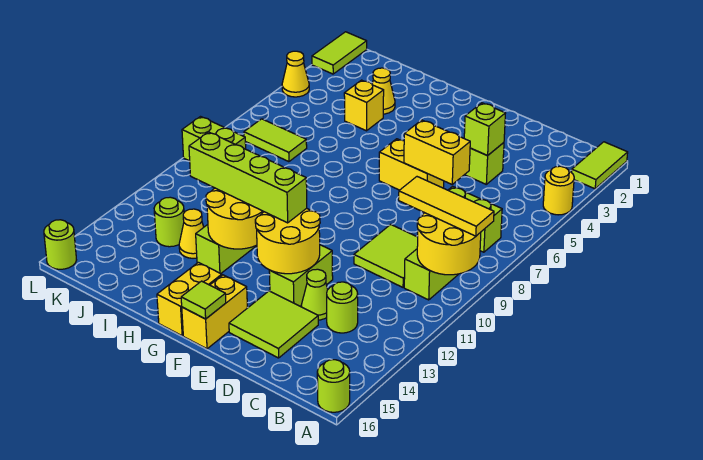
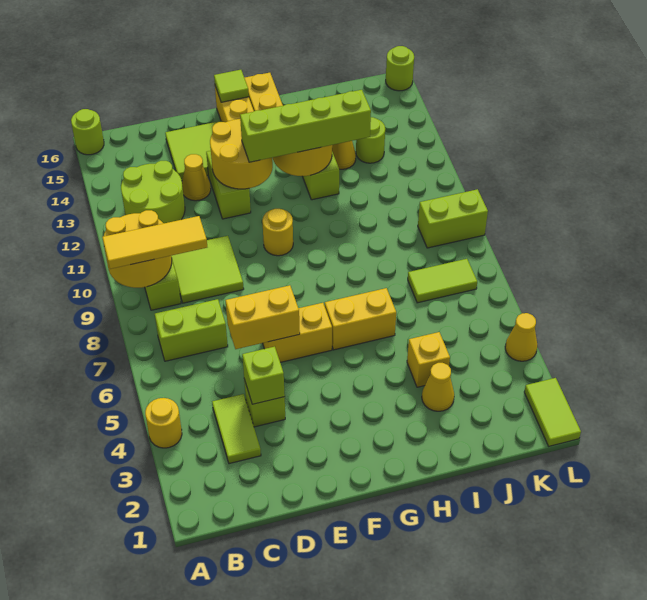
lime 1x2 tile [572,142,628,189] -> lime 1x2 tile moved to [212,394,261,464]
lime 1x1 round brick [327,282,358,333] -> lime 2x2 round brick [121,161,185,223]
lime 1x1 cone [301,269,328,320] -> yellow 1x1 cone [182,154,211,201]
none -> yellow 1x1 round brick [262,209,293,256]
none -> yellow 1x2 brick [325,288,396,350]

